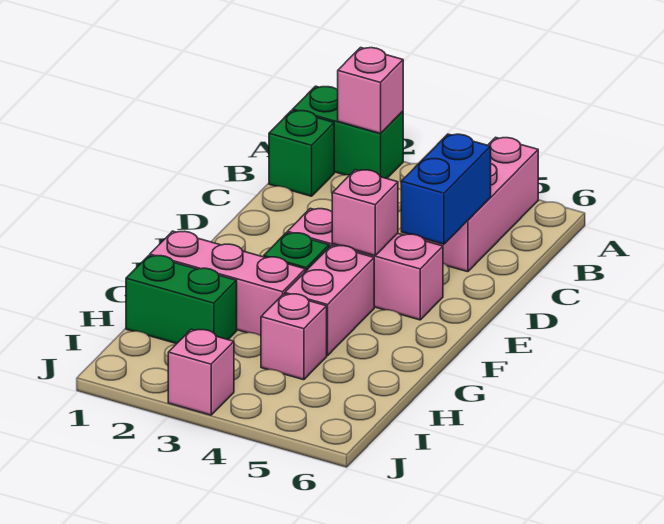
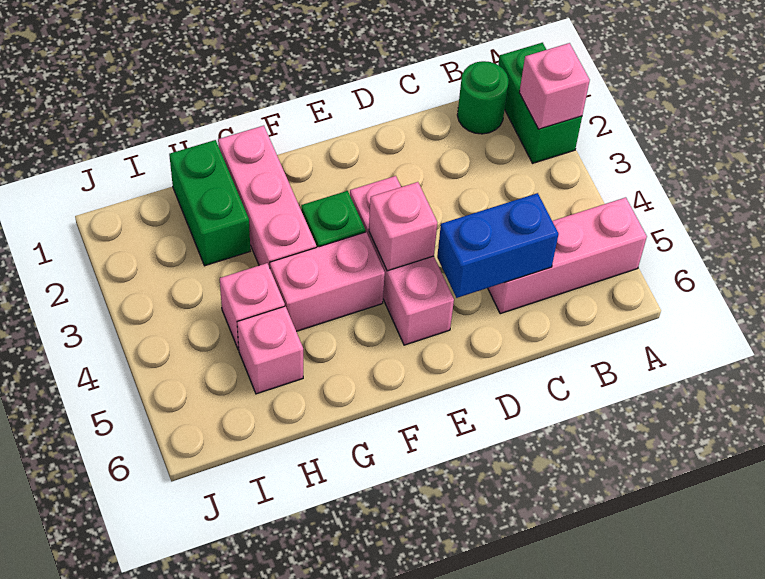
green 1x1 brick [269,110,334,196] -> green 1x1 round brick [457,61,509,134]
pink 1x1 brick [168,329,234,415] -> pink 1x1 brick moved to [237,306,303,394]

